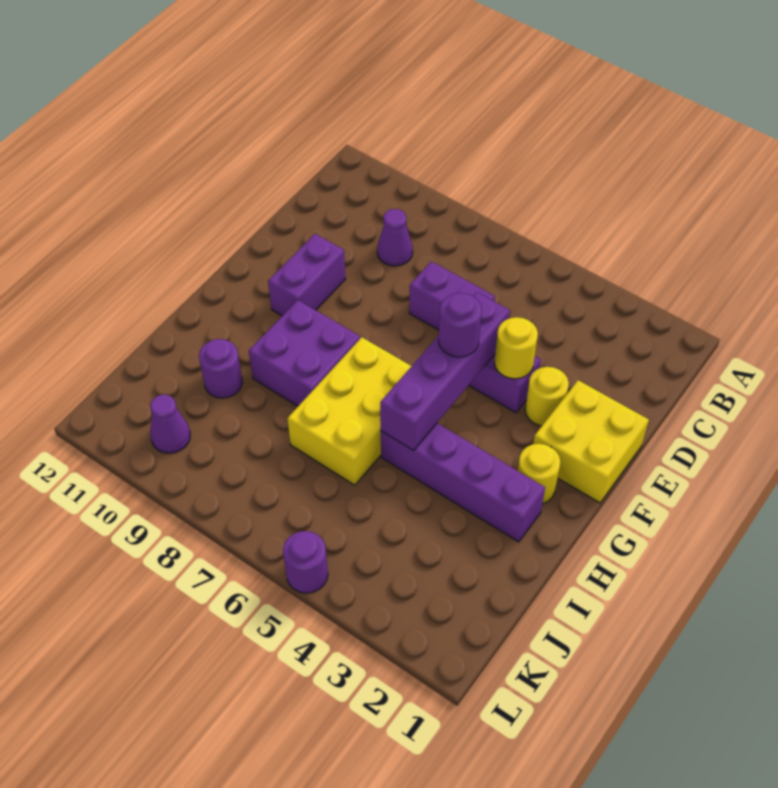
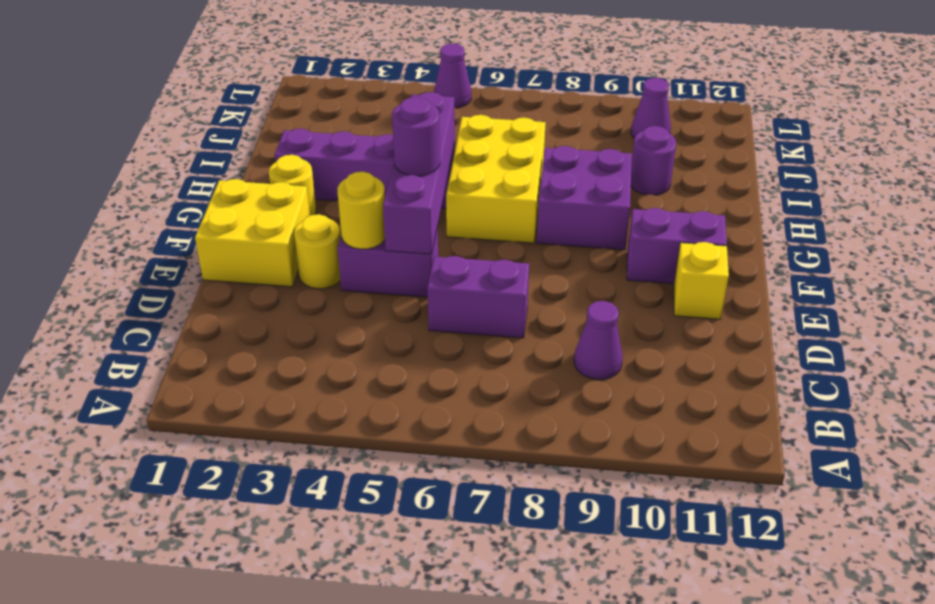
purple 1x2 brick [268,234,345,316] -> purple 1x2 brick turned to [627,208,727,284]
none -> yellow 1x1 brick [674,242,729,319]
purple 1x1 round brick [283,531,328,593] -> purple 1x1 cone [434,43,471,108]

